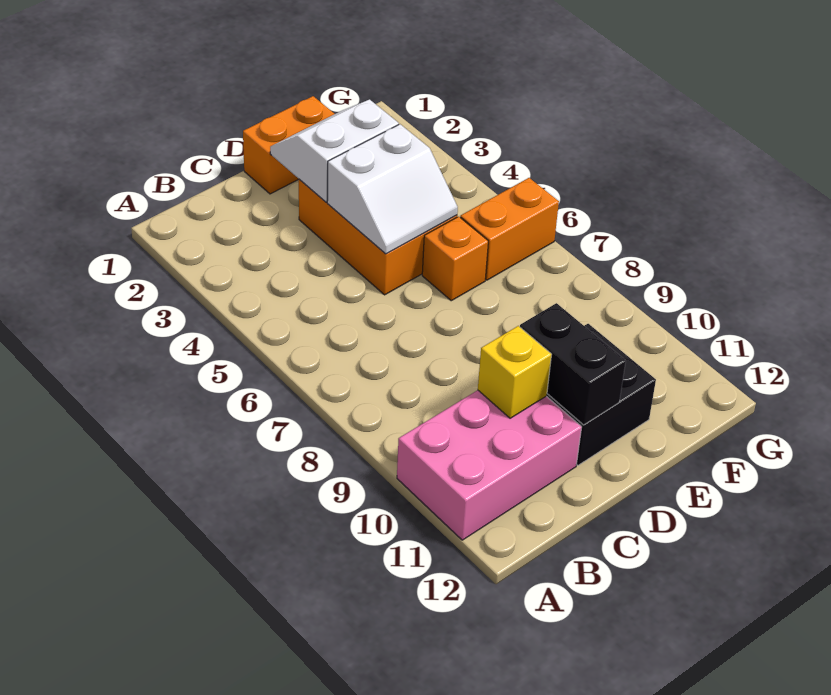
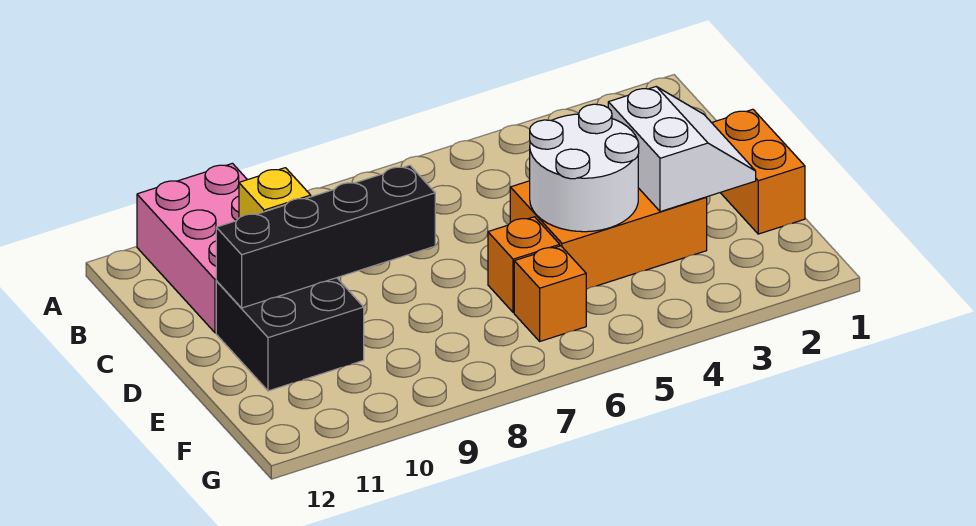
white 2x2 slope [327,124,458,254] -> white 2x2 round brick [530,104,639,232]
black 1x2 brick [520,303,626,425] -> black 1x4 brick [216,165,435,308]
orange 1x2 brick [460,178,559,280] -> orange 1x1 brick [514,246,586,341]

